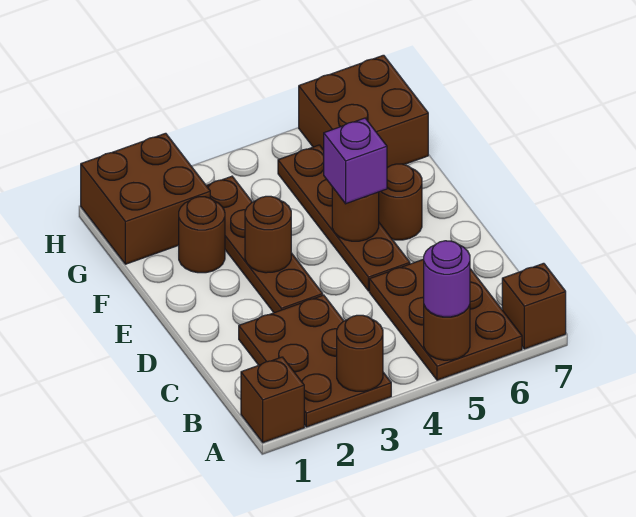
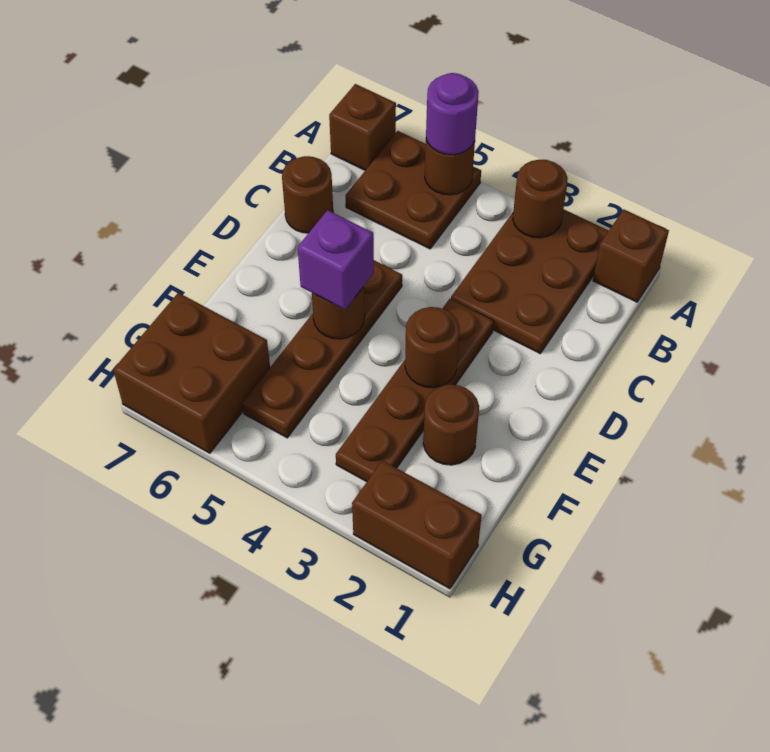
brown 2x3 plate [369,259,522,380] -> brown 2x2 plate [346,131,481,249]
brown 1x1 round brick [379,164,422,240] -> brown 1x1 round brick moved to [282,156,333,233]
brown 2x2 brick [81,133,210,264] -> brown 1x2 brick [352,461,482,589]

